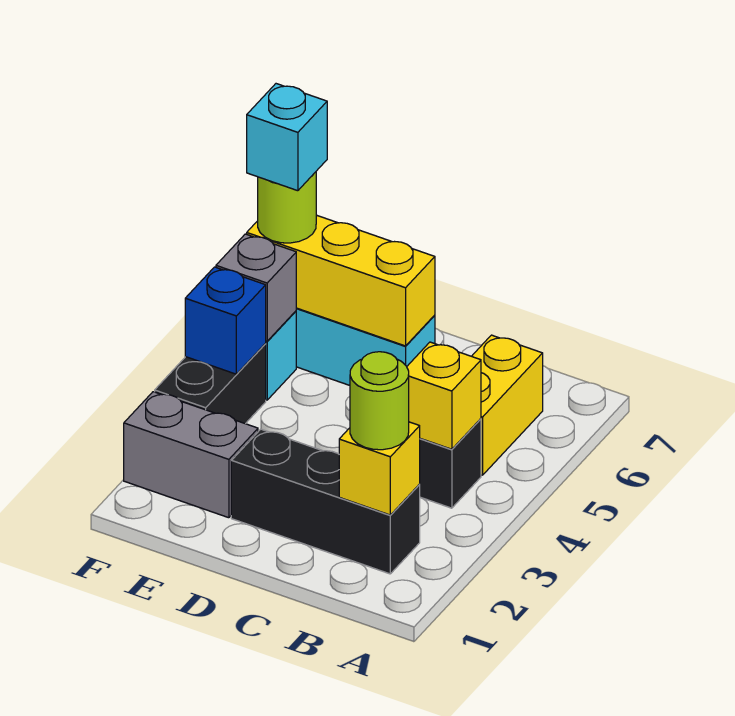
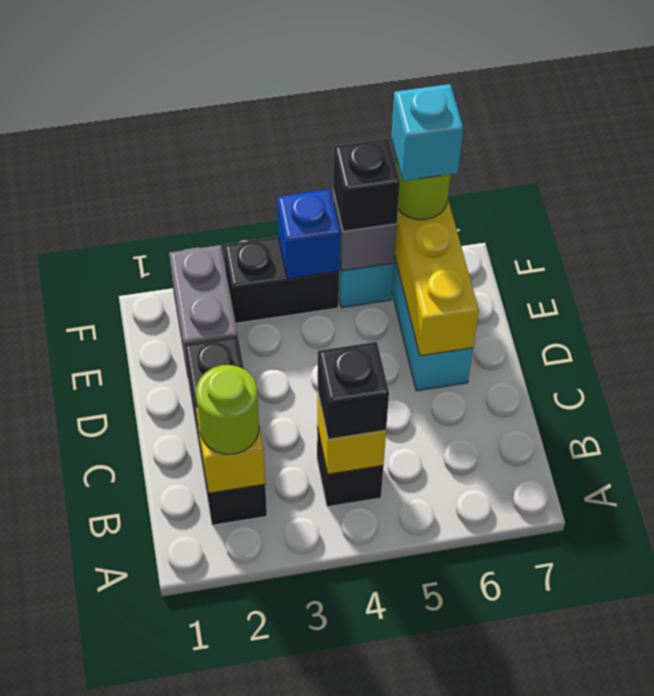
none -> black 1x1 brick [318,342,389,439]
yellow 1x2 brick [472,335,543,475] -> none
none -> black 1x1 brick [333,138,400,231]

